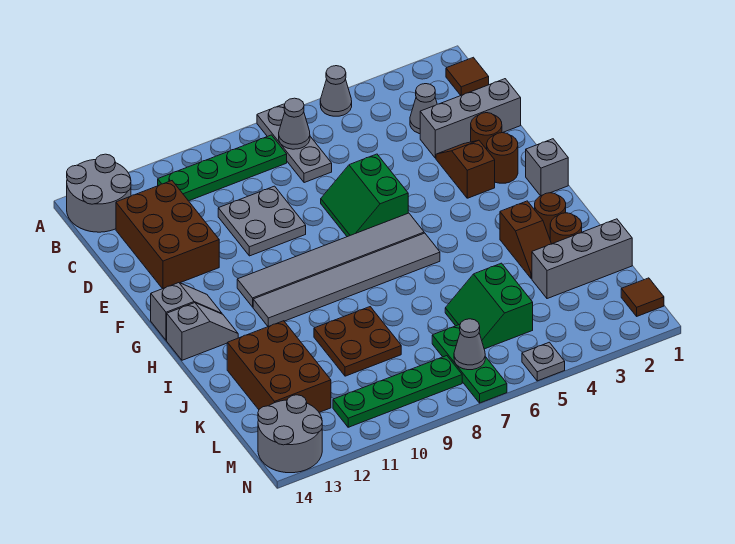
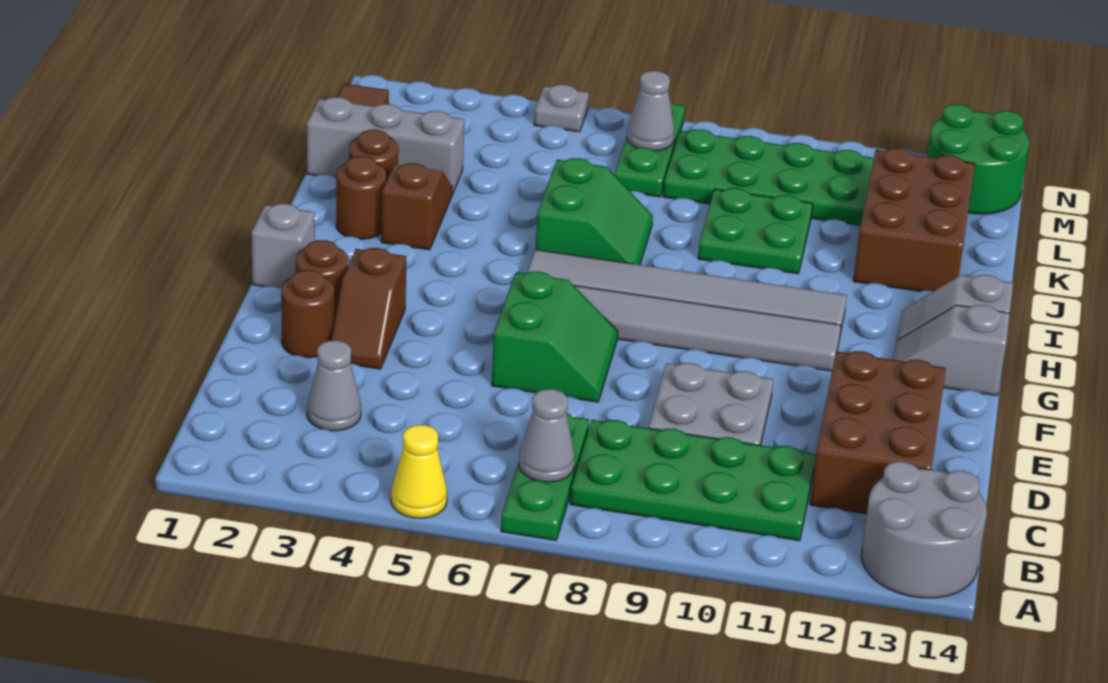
grey 1x1 cone [320,66,352,116] -> yellow 1x1 cone [391,425,447,518]
grey 1x3 plate [257,104,332,183] -> green 1x3 plate [501,413,589,540]
brown 1x1 tile [446,57,489,95] -> none
green 1x4 plate [158,135,287,201] -> green 2x4 plate [570,420,816,541]
grey 1x3 brick [420,79,521,158] -> none
brown 2x2 plate [314,307,401,376] -> green 2x2 plate [698,188,813,274]
green 2x2 slope [445,263,533,349] -> green 2x2 slope moved to [536,158,653,265]
green 1x4 plate [333,356,462,427] -> green 2x4 plate [663,129,874,225]
grey 2x2 round brick [258,395,322,473] -> green 2x2 round brick [927,104,1029,214]

